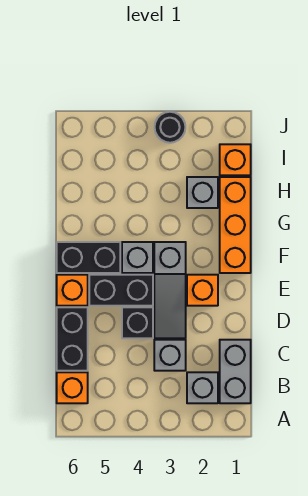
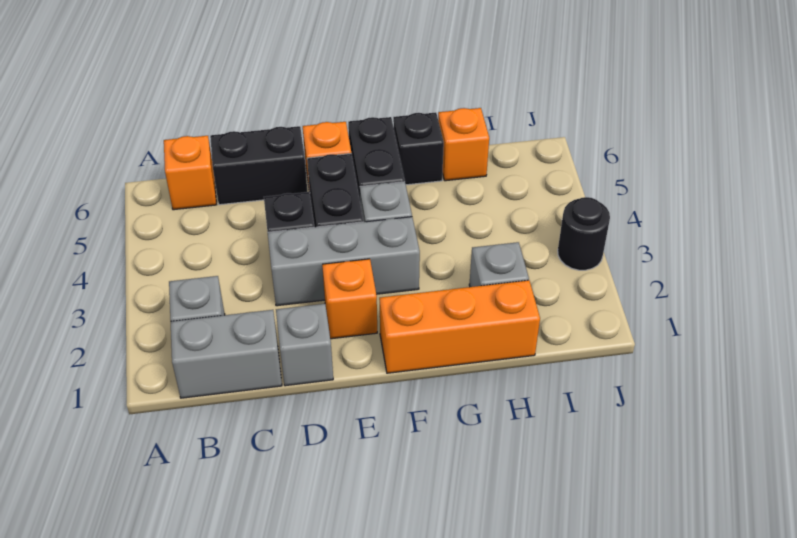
grey 1x1 brick [154,340,186,371] -> grey 1x1 brick moved to [276,304,333,386]
grey 1x3 slope [154,242,186,338] -> grey 1x3 brick [268,217,420,306]
none -> black 1x1 brick [393,112,444,185]
orange 1x1 brick [220,144,251,175] -> orange 1x1 brick moved to [438,108,489,181]

